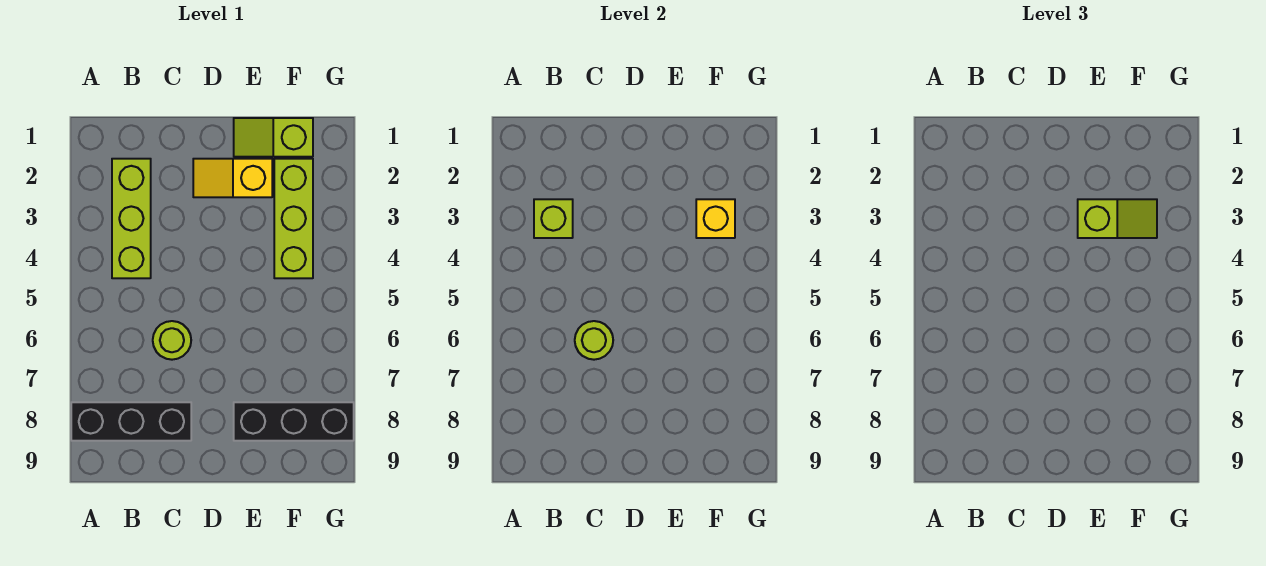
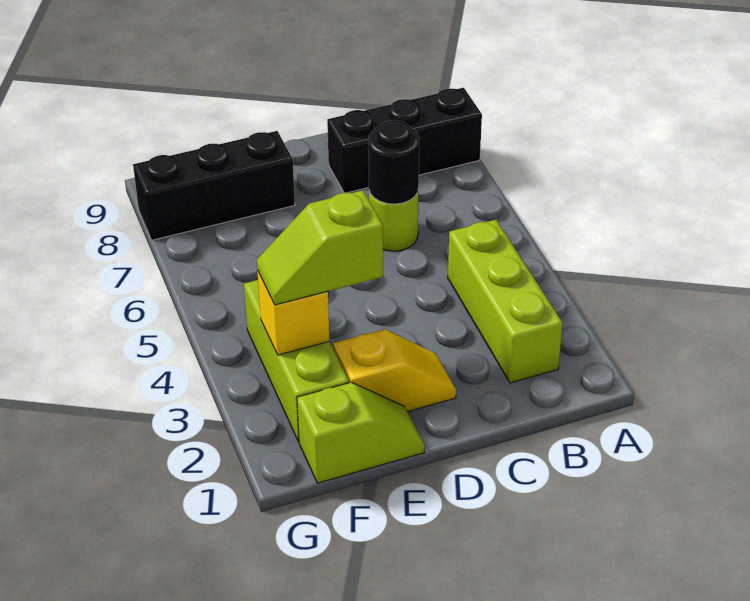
lime 1x1 brick [534,199,573,238] -> none
lime 1x1 round brick [575,321,613,360] -> black 1x1 round brick [368,120,419,204]

